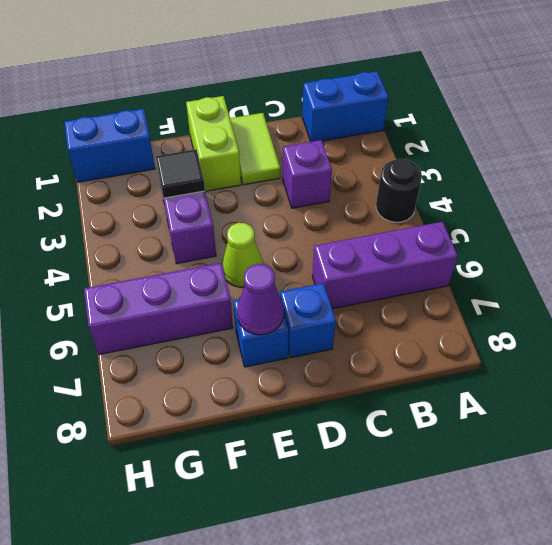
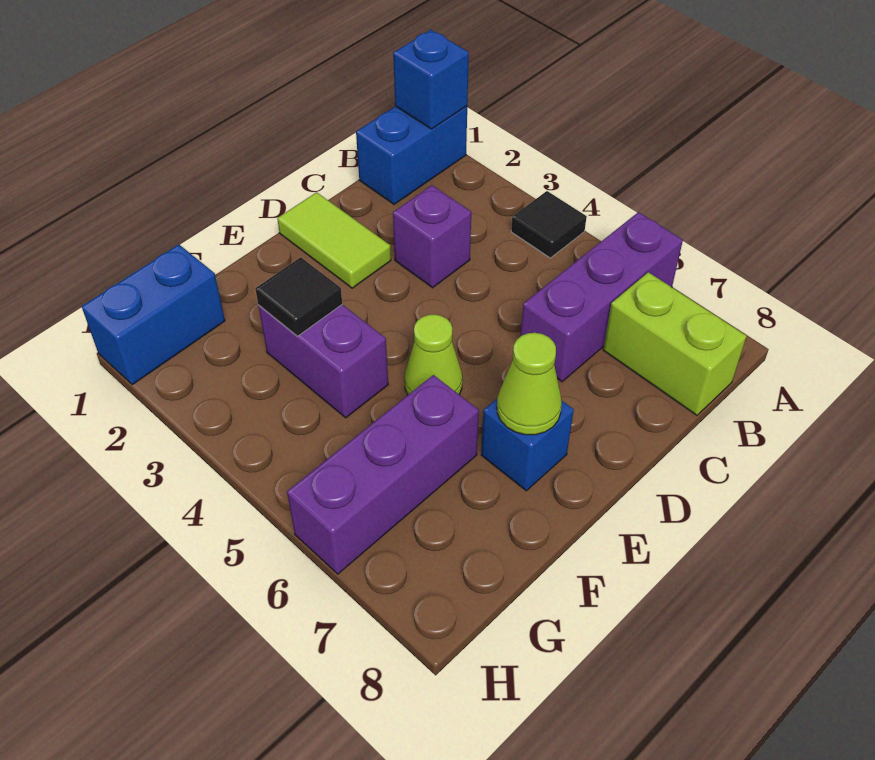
black 1x1 round brick [376,159,422,222] -> black 1x1 tile [511,191,587,258]
blue 1x1 brick [280,283,336,358] -> blue 1x1 brick moved to [393,30,469,129]
lime 1x2 brick [186,96,241,191] -> lime 1x2 brick moved to [603,272,747,415]
purple 1x1 cone [237,264,284,335] -> lime 1x1 cone [497,333,562,435]

